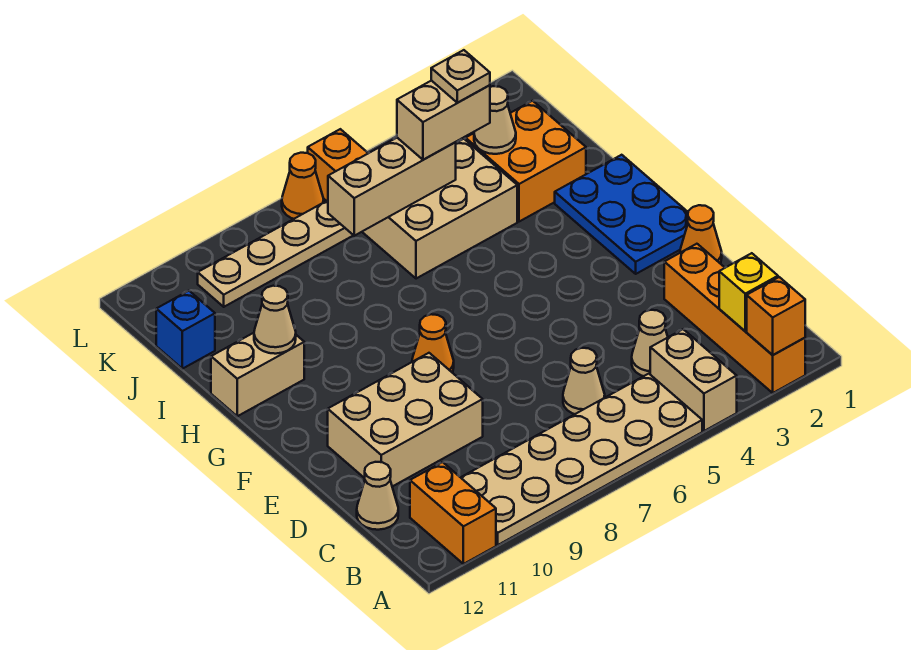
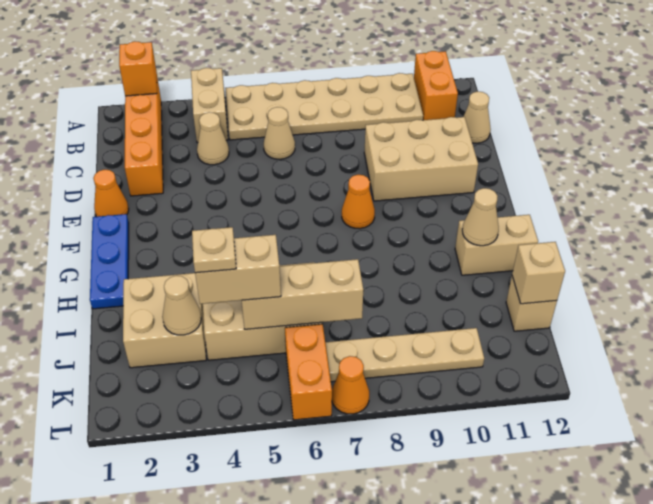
yellow 1x1 brick [719,253,778,331] -> none
blue 2x3 plate [555,155,688,274] -> blue 1x3 plate [90,214,129,309]
orange 2x2 brick [466,101,586,222] -> tan 2x2 brick [123,273,206,368]
blue 1x1 brick [156,291,215,369] -> tan 1x1 brick [506,276,557,331]
none -> tan 1x1 brick [512,242,565,304]

